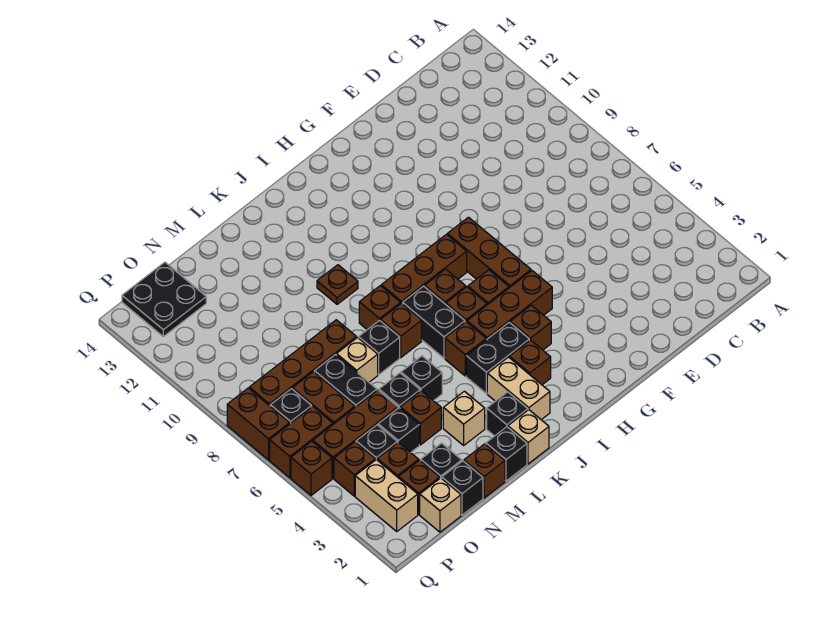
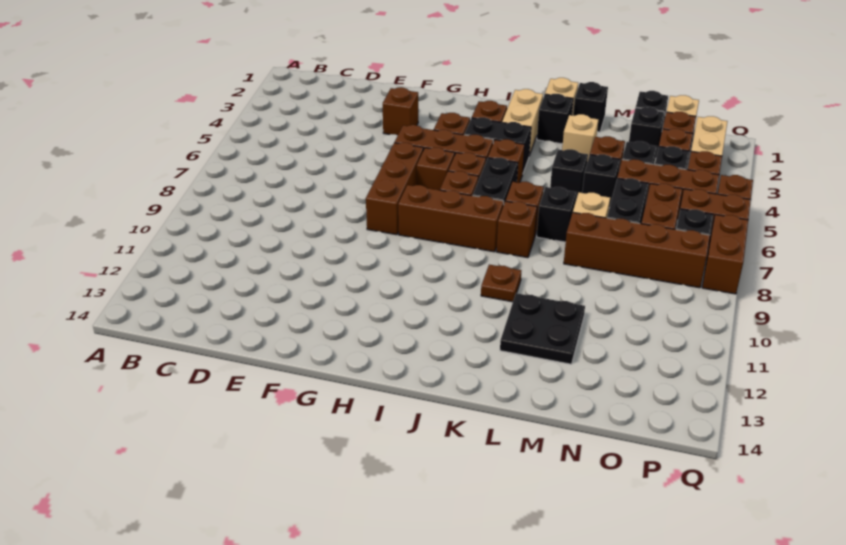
brown 1x1 brick [464,444,505,498] -> brown 1x1 brick moved to [383,87,418,135]
black 2x2 plate [122,262,206,337] -> black 2x2 plate moved to [500,293,585,364]

